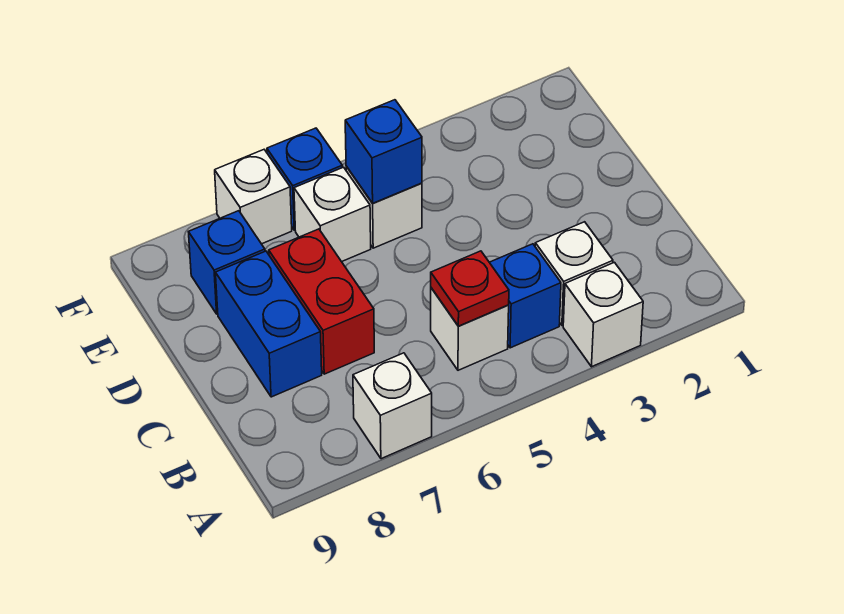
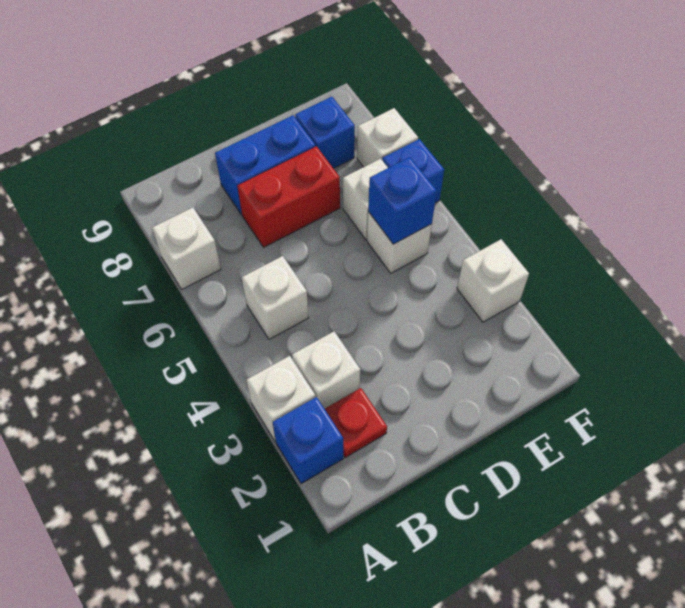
blue 1x1 brick [489,244,561,348] -> blue 1x1 brick moved to [273,397,343,484]
red 1x1 plate [431,251,509,326] -> red 1x1 plate moved to [325,388,387,457]
none -> white 1x1 brick [457,239,529,322]

